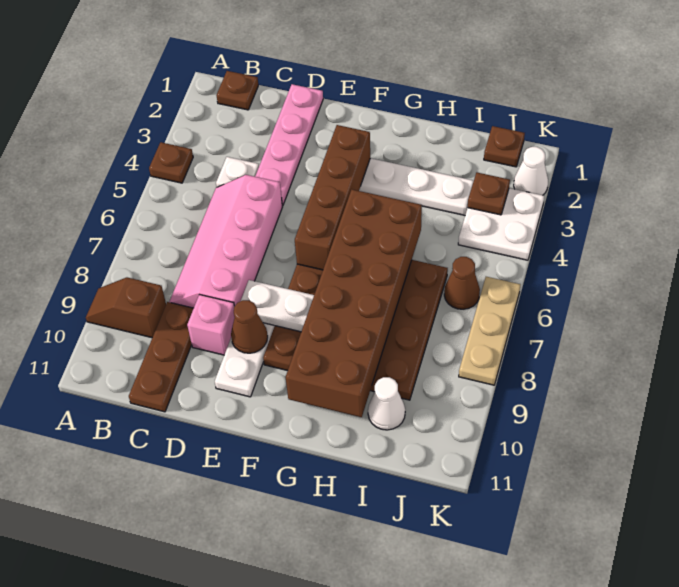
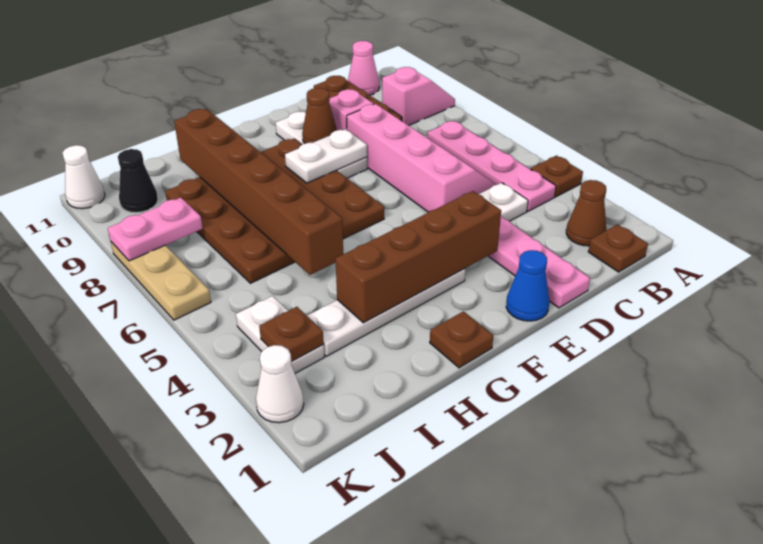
brown 1x2 slope [86,277,166,338] -> pink 1x2 slope [382,67,455,126]
none -> pink 1x4 plate [427,121,556,211]
none -> pink 1x1 cone [348,41,379,95]
none -> blue 1x1 cone [506,250,549,321]
brown 1x4 brick [295,125,370,270] -> brown 1x4 brick turned to [336,191,501,323]
brown 2x6 brick [286,190,422,417] -> brown 1x6 brick [174,109,343,275]
white 1x1 cone [368,377,405,430] -> white 1x1 cone moved to [63,145,105,209]
brown 1x1 plate [484,126,525,167] -> brown 1x1 plate moved to [430,311,493,368]
white 2x2 plate [458,188,544,260] -> white 1x2 plate [236,296,324,373]
brown 1x1 cone [444,257,480,309] -> brown 1x1 cone moved to [566,180,606,246]
none -> pink 1x2 plate [108,198,203,261]
none -> black 1x1 cone [118,149,158,213]

